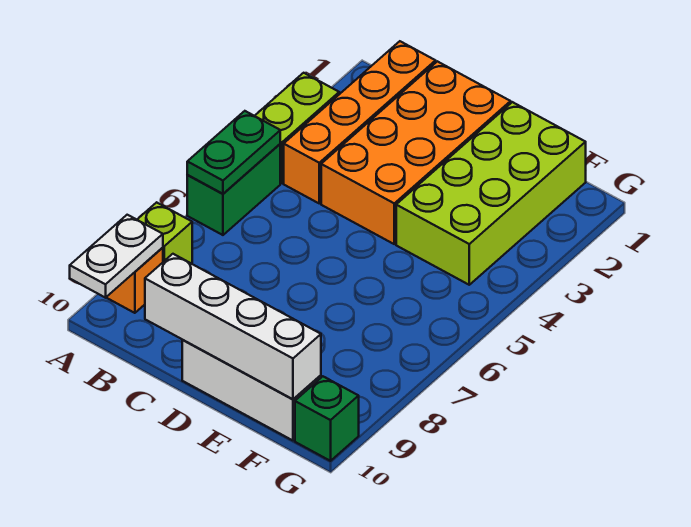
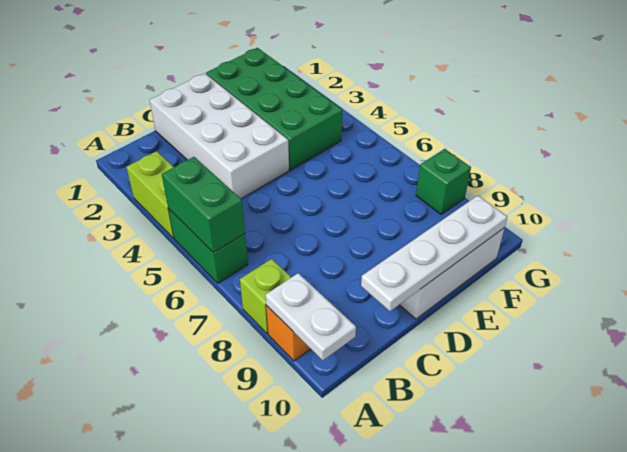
green 1x2 plate [187,111,280,194] -> green 1x2 brick [162,157,245,253]
orange 1x4 brick [284,41,436,203] -> none
orange 2x4 brick [321,61,511,244] -> white 2x4 brick [150,73,289,199]
white 1x4 brick [145,254,321,399] -> white 1x4 plate [361,196,507,311]
lime 2x4 brick [396,102,586,285] -> green 2x4 brick [206,48,342,170]
green 1x1 brick [295,376,359,461] -> green 1x1 brick moved to [416,149,471,214]

